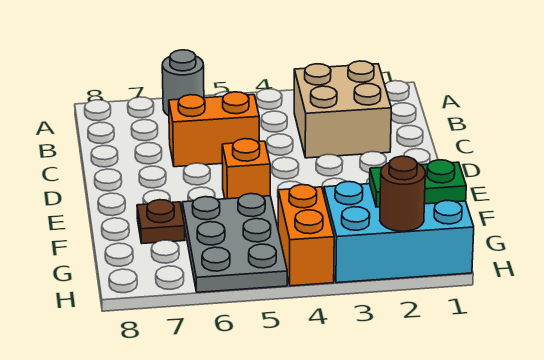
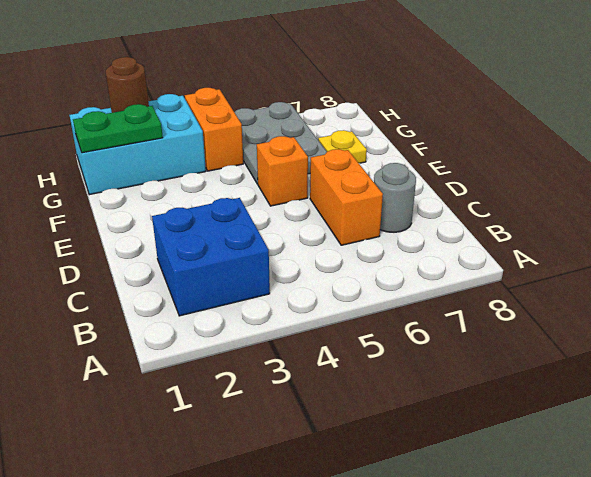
grey 1x1 round brick [162,50,204,116] -> grey 1x1 round brick moved to [374,163,416,232]
tan 2x2 brick [294,61,391,158] -> blue 2x2 brick [152,198,270,316]
orange 1x2 brick [169,92,259,167] -> orange 1x2 brick turned to [310,149,383,245]
brown 1x1 plate [137,200,185,243] -> yellow 1x1 plate [318,130,367,163]

